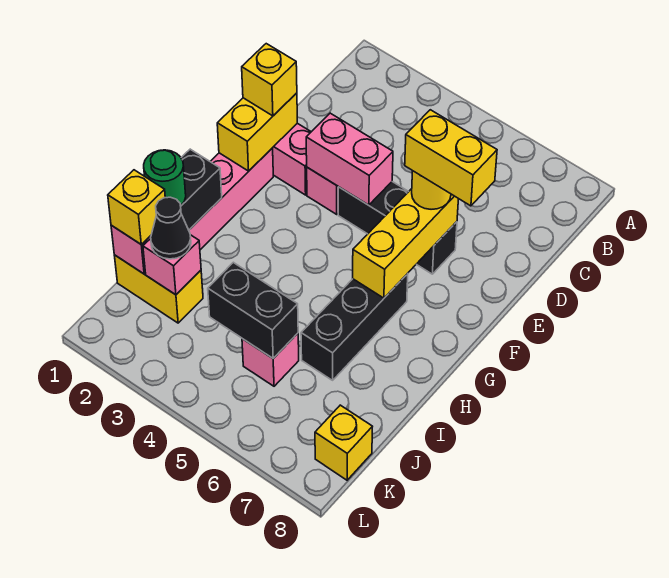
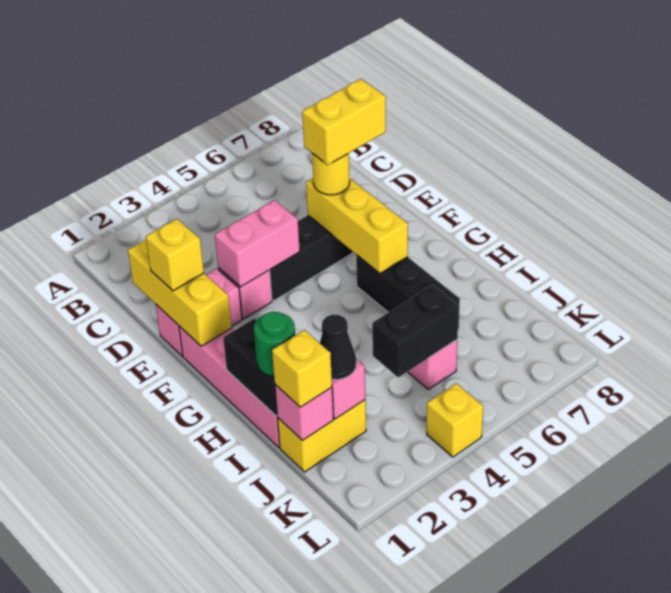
yellow 1x2 brick [217,93,297,171] -> yellow 1x3 brick [128,240,232,346]
yellow 1x1 brick [315,405,372,480] -> yellow 1x1 brick moved to [427,383,483,457]

